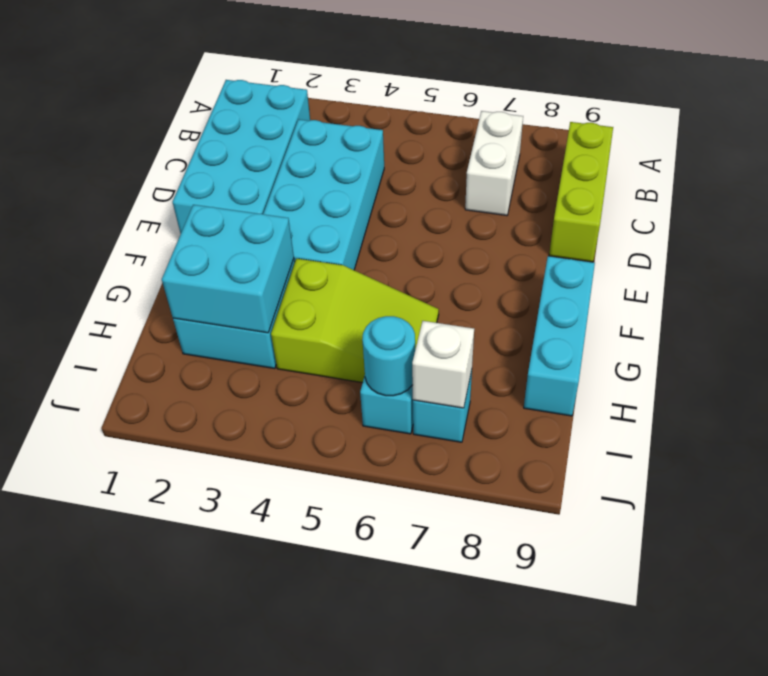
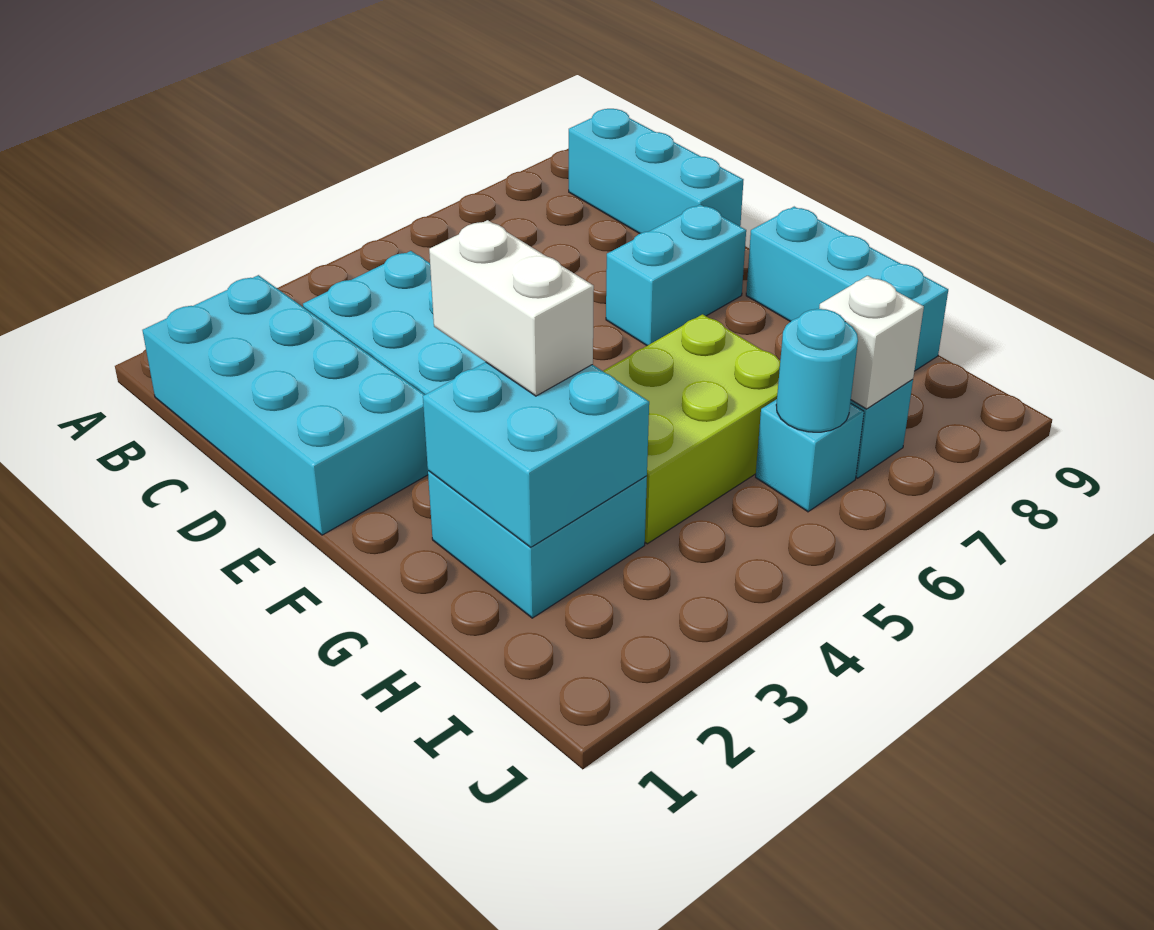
white 1x2 brick [465,111,523,216] -> white 1x2 brick moved to [429,220,594,396]
lime 1x3 brick [549,122,613,262] -> cyan 1x3 brick [569,109,743,234]
none -> cyan 1x2 brick [606,205,746,346]
lime 2x3 slope [271,258,439,383] -> lime 2x3 brick [603,314,780,544]

